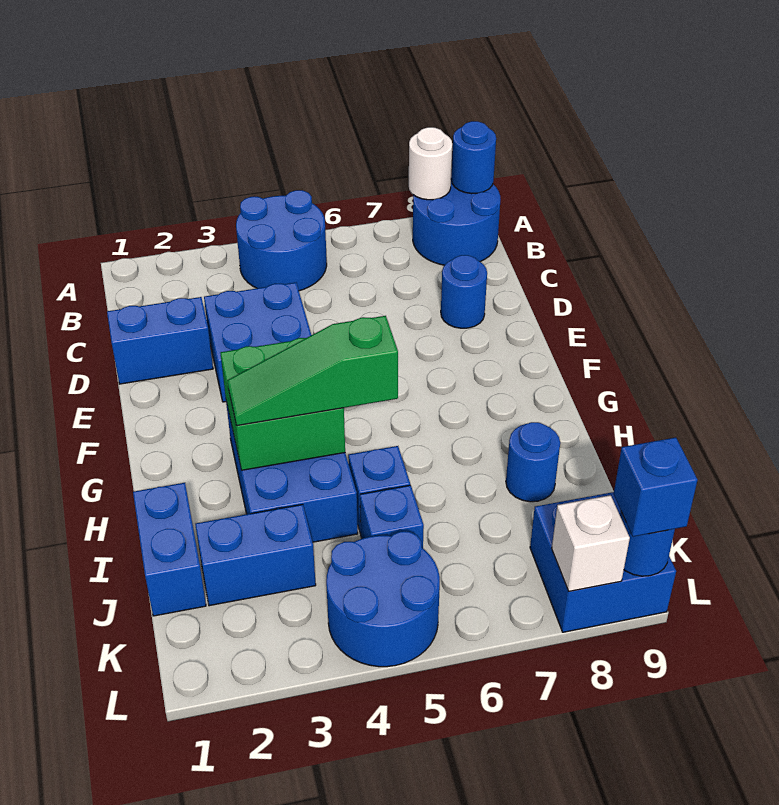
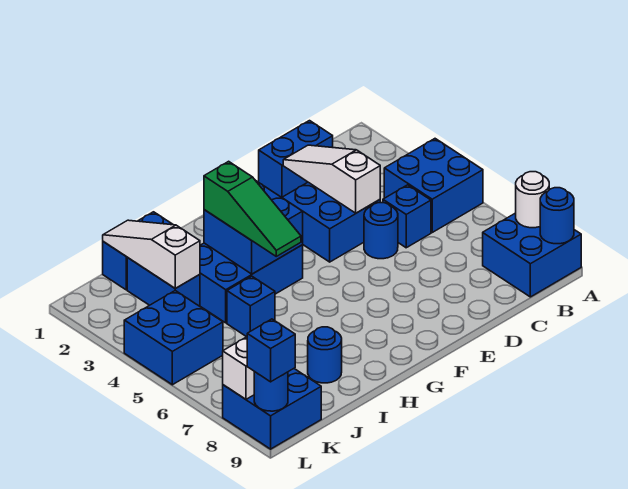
blue 2x2 round brick [236,190,327,291] -> blue 2x2 brick [384,139,483,232]
blue 2x2 round brick [413,172,501,265] -> blue 2x2 brick [483,213,581,297]
blue 1x2 brick [107,297,213,384] -> blue 1x2 brick turned to [259,121,333,197]
none -> white 1x3 slope [283,145,380,213]
blue 1x1 round brick [441,255,487,328] -> blue 1x1 round brick moved to [364,203,398,259]
green 2x2 brick [221,338,345,470] -> blue 2x2 brick [204,180,303,274]
green 1x3 slope [227,316,398,426] -> green 1x3 slope turned to [204,161,301,256]
none -> white 1x3 slope [103,220,200,288]
blue 1x1 brick [360,485,424,548] -> blue 1x1 brick moved to [383,185,431,248]
blue 2x2 round brick [326,531,440,667] -> blue 2x2 brick [124,291,223,385]

